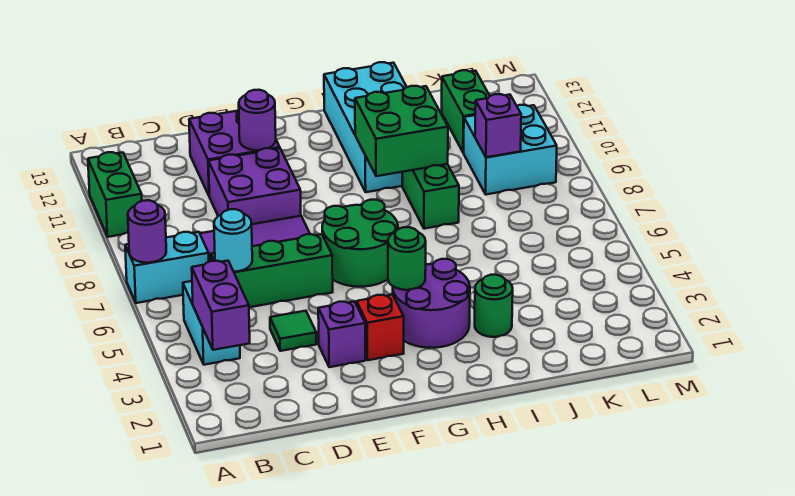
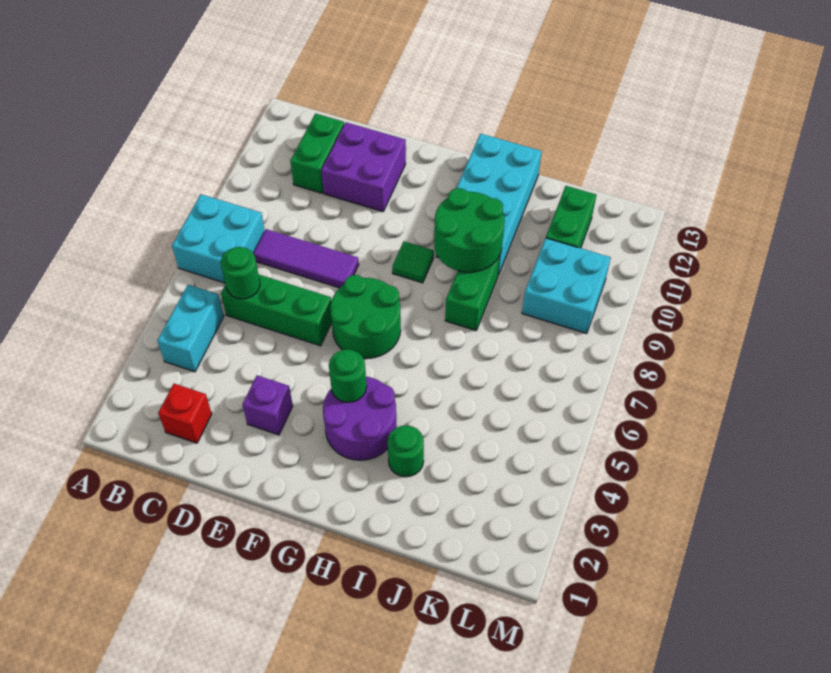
cyan 1x2 brick [125,232,209,303] -> cyan 2x2 brick [172,194,265,283]
purple 1x1 round brick [128,200,166,263] -> none
green 1x2 brick [88,152,142,237] -> green 1x2 brick moved to [290,114,344,193]
purple 1x2 brick [192,261,250,350] -> none
cyan 1x1 round brick [214,209,252,272] -> green 1x1 round brick [221,247,260,299]
green 1x1 tile [270,311,316,351] -> green 1x1 tile moved to [392,241,434,283]
purple 2x2 brick [209,148,301,224] -> none
purple 1x1 round brick [239,90,276,150] -> none
red 1x1 brick [357,295,404,360] -> red 1x1 brick moved to [158,384,212,443]
green 2x2 brick [355,86,448,176] -> green 2x2 round brick [434,188,505,272]
purple 1x1 brick [475,94,521,157] -> none

